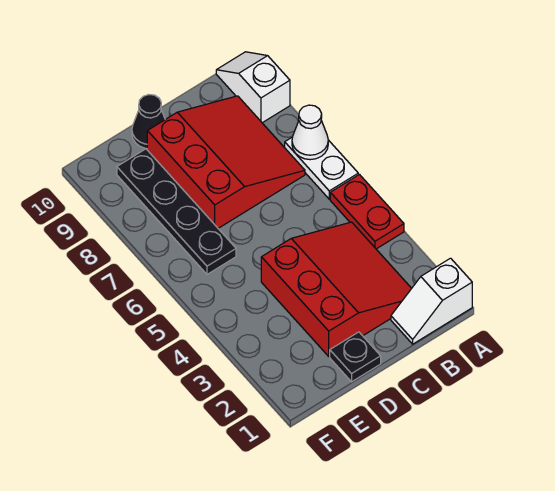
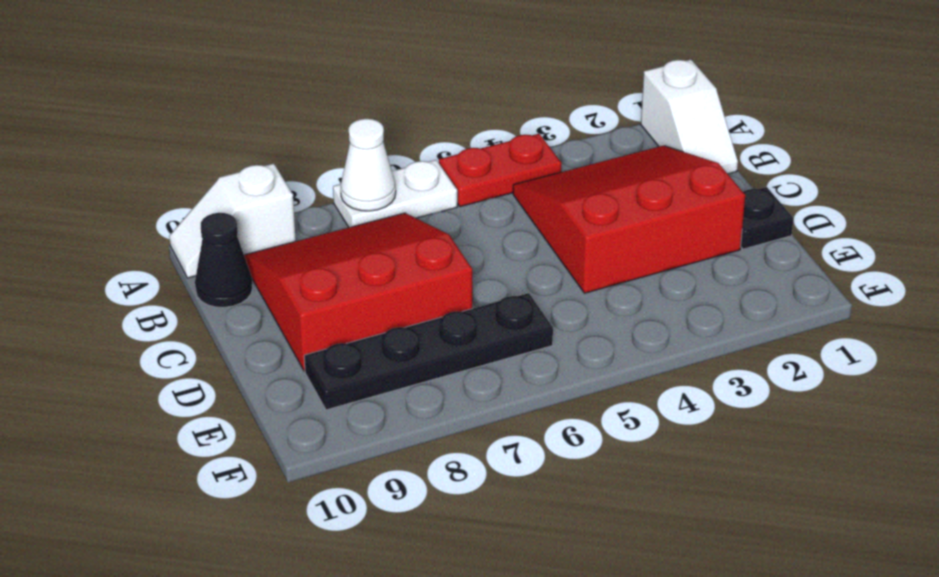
black 1x1 cone [132,95,165,148] -> black 1x1 cone moved to [195,213,253,307]

